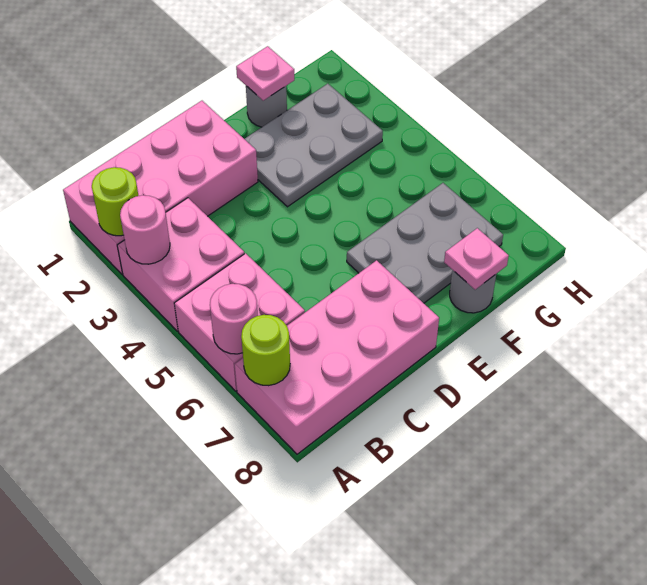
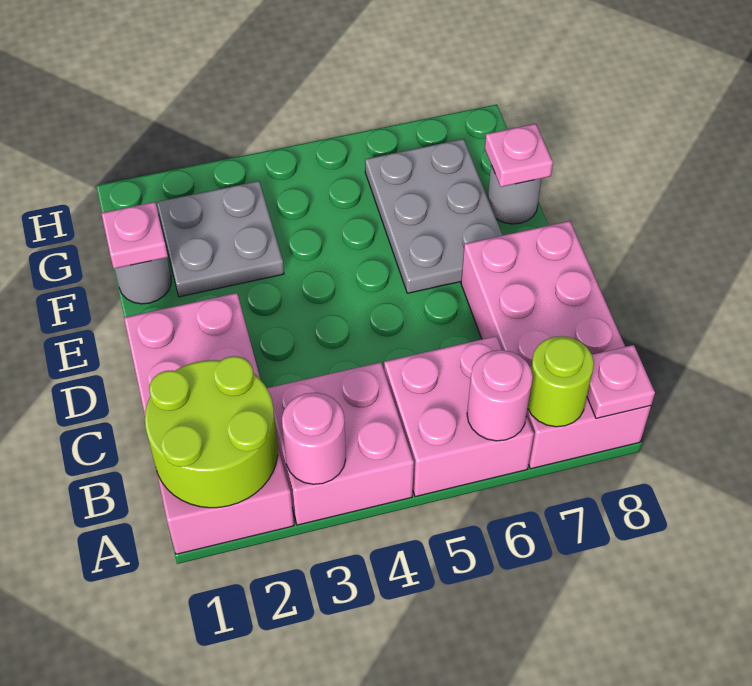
lime 1x1 round brick [92,167,138,236] -> lime 2x2 round brick [145,356,278,508]
none -> pink 1x1 plate [587,345,655,419]
grey 2x3 plate [245,84,383,207] -> grey 2x2 plate [157,181,284,297]

